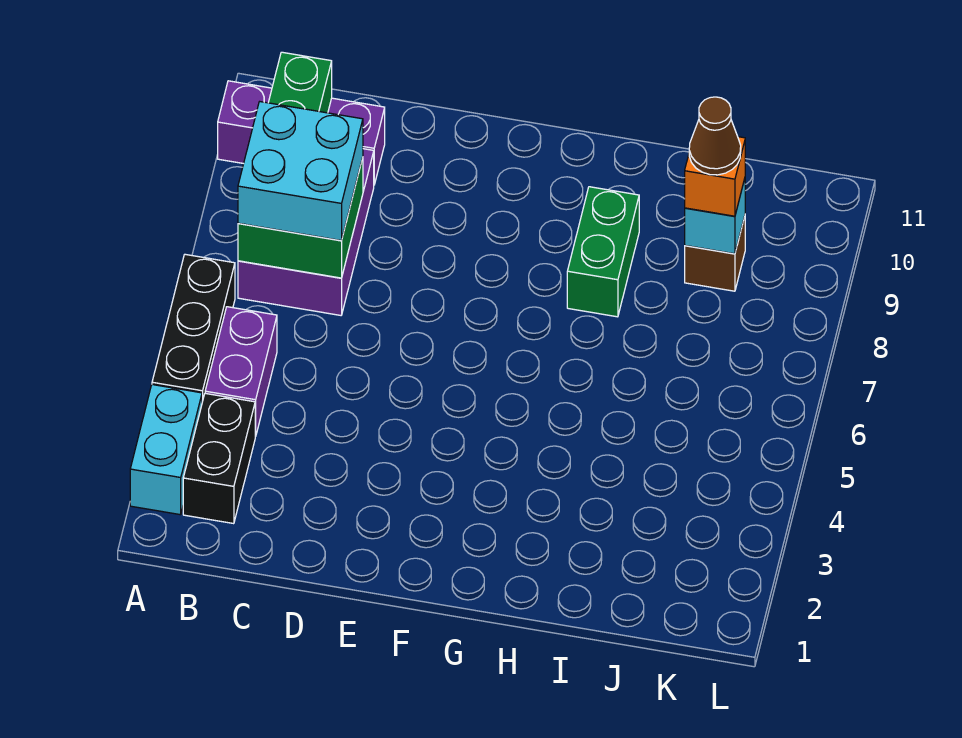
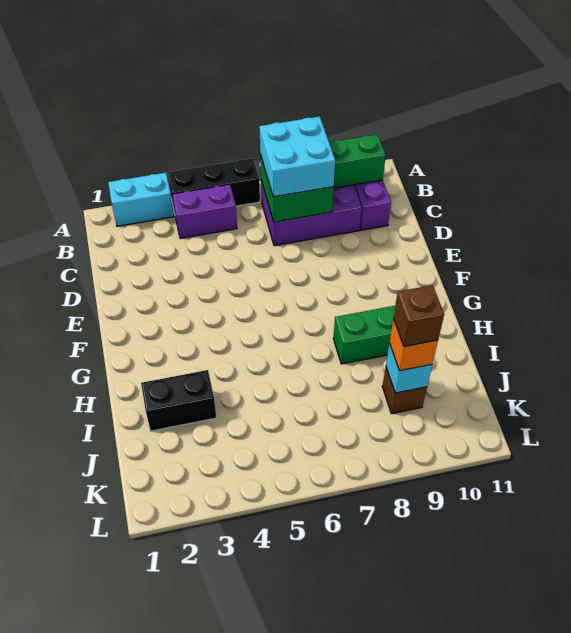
black 1x2 brick [183,393,255,524] -> black 1x2 brick moved to [141,370,216,431]
brown 1x1 cone [689,97,741,175] -> brown 1x1 brick [393,285,444,347]

